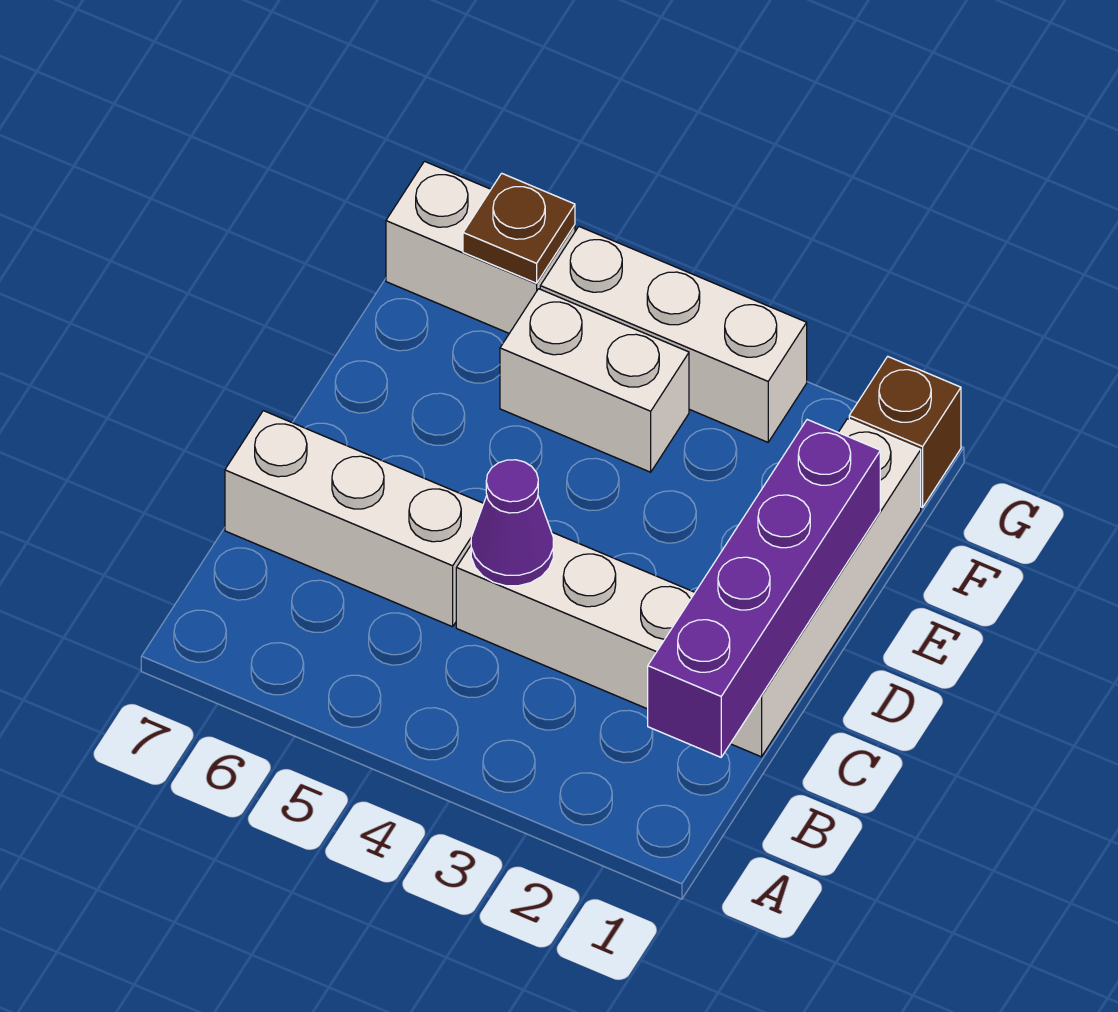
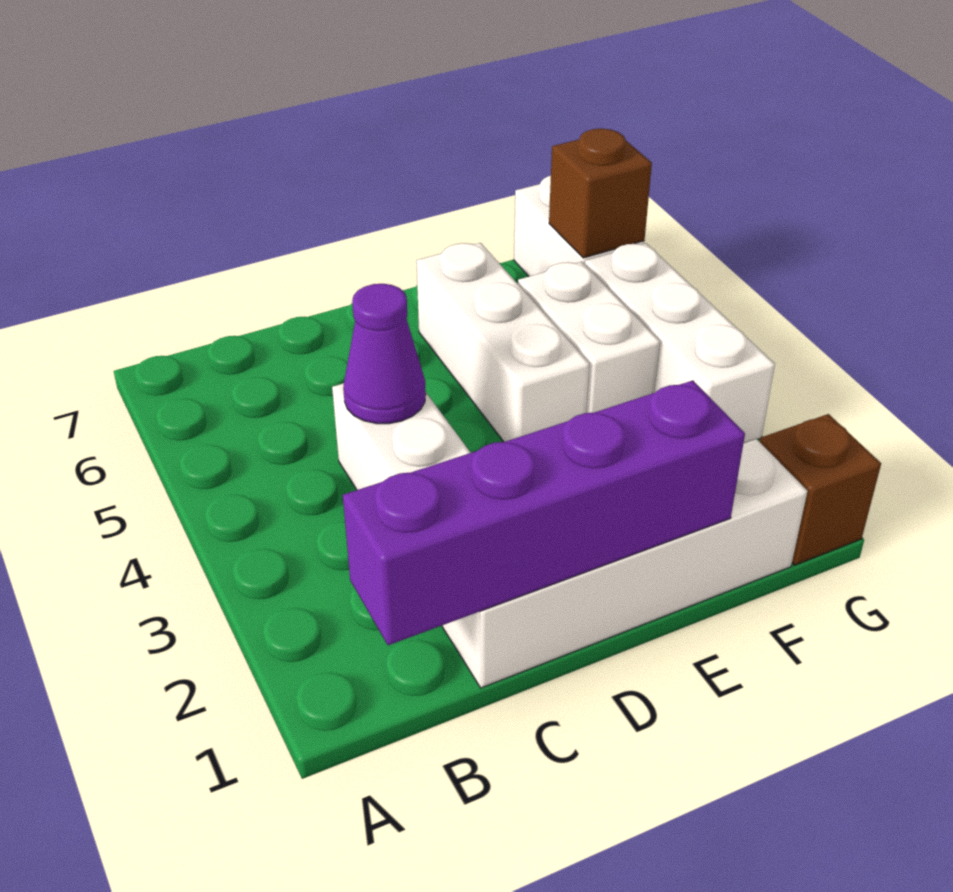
white 1x3 brick [225,411,484,627] -> white 1x3 brick moved to [416,243,589,442]
brown 1x1 plate [463,173,575,283] -> brown 1x1 brick [549,129,652,258]

